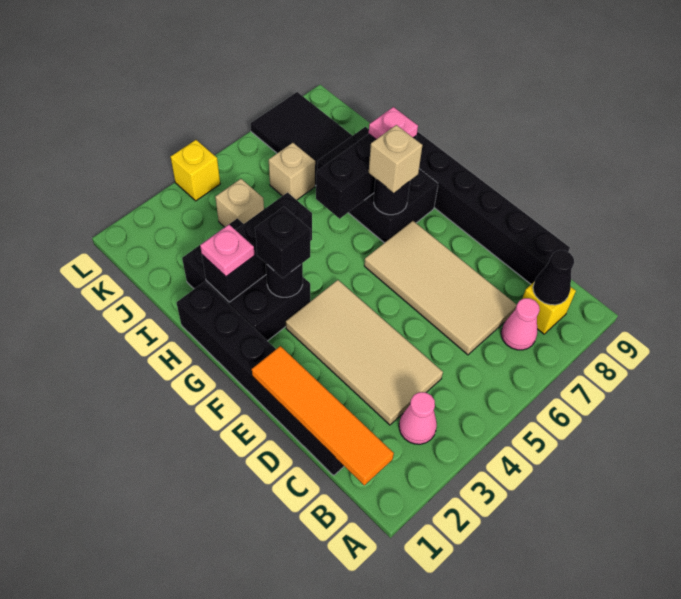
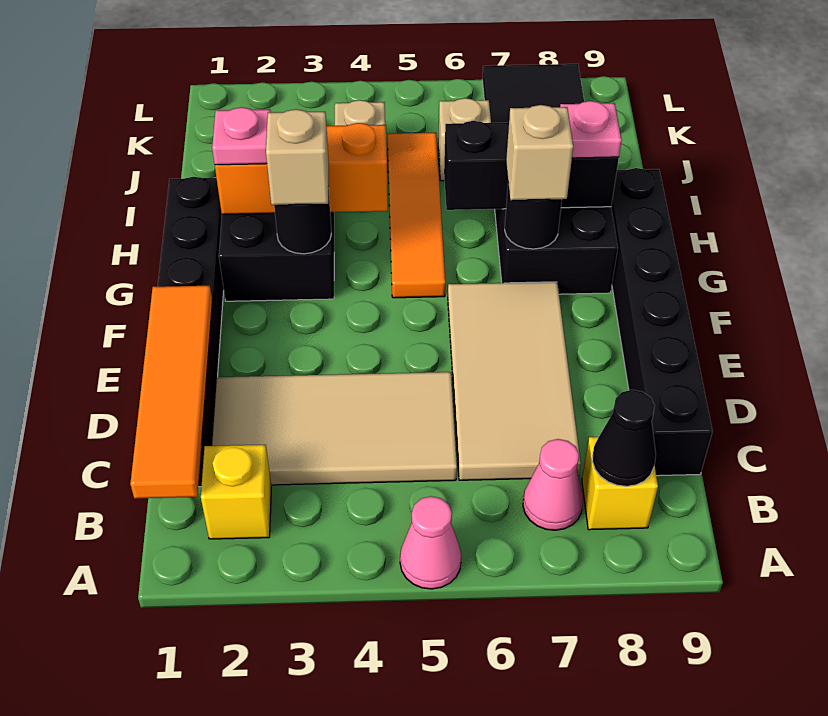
pink 1x1 cone [399,392,437,444] -> pink 1x1 cone moved to [400,496,461,589]
tan 2x4 tile [286,280,443,425] -> tan 2x4 tile turned to [212,372,457,485]
black 1x1 brick [255,207,310,278] -> tan 1x1 brick [266,109,329,205]
none -> orange 1x4 tile [388,133,445,298]
black 1x3 brick [202,193,312,302] -> orange 1x3 brick [215,123,388,214]
yellow 1x1 brick [171,140,220,201] -> yellow 1x1 brick moved to [201,445,271,539]

